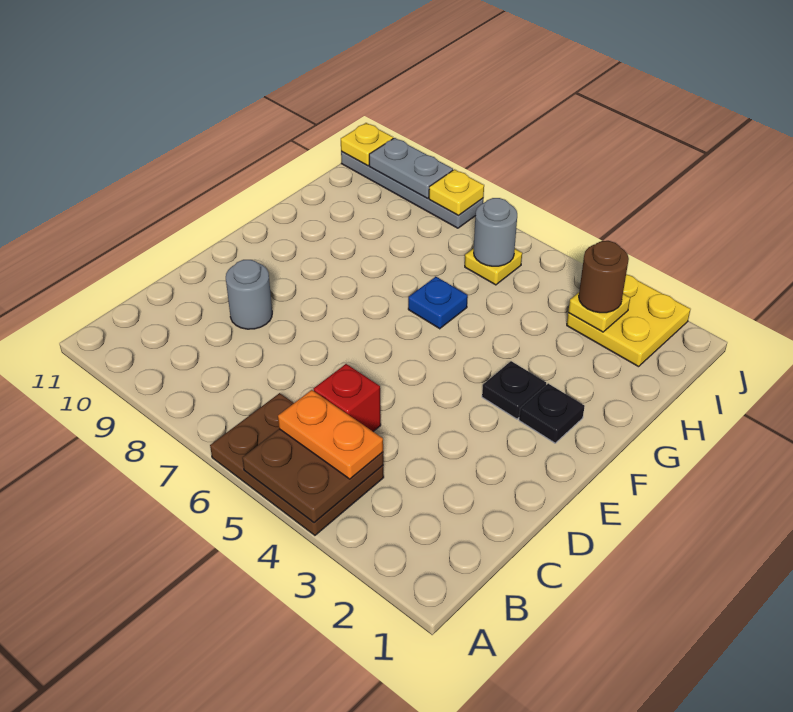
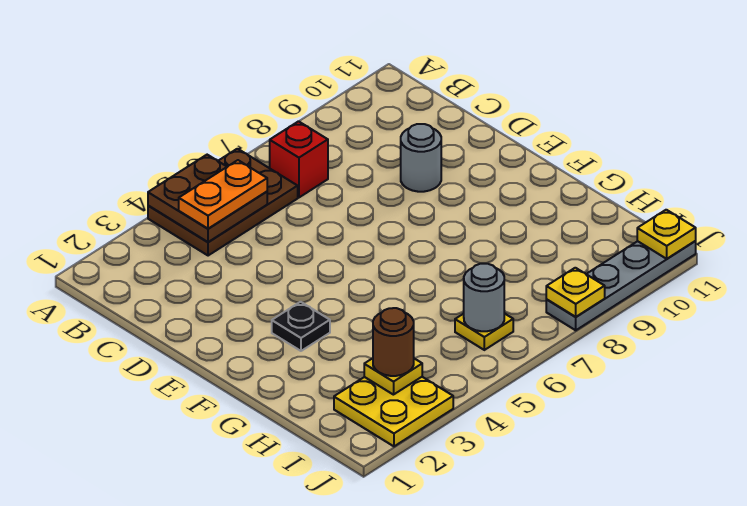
red 1x1 brick [314,364,381,431] -> red 1x1 brick moved to [270,121,328,197]
black 1x1 plate [519,384,585,443] -> none
blue 1x1 plate [408,277,468,329] -> none
grey 1x2 plate [369,138,453,198] -> none

